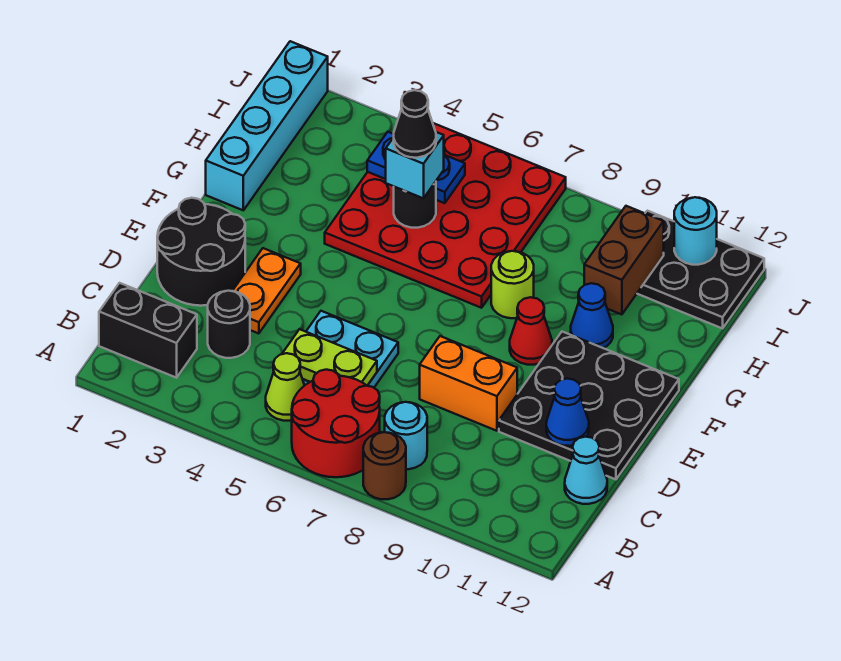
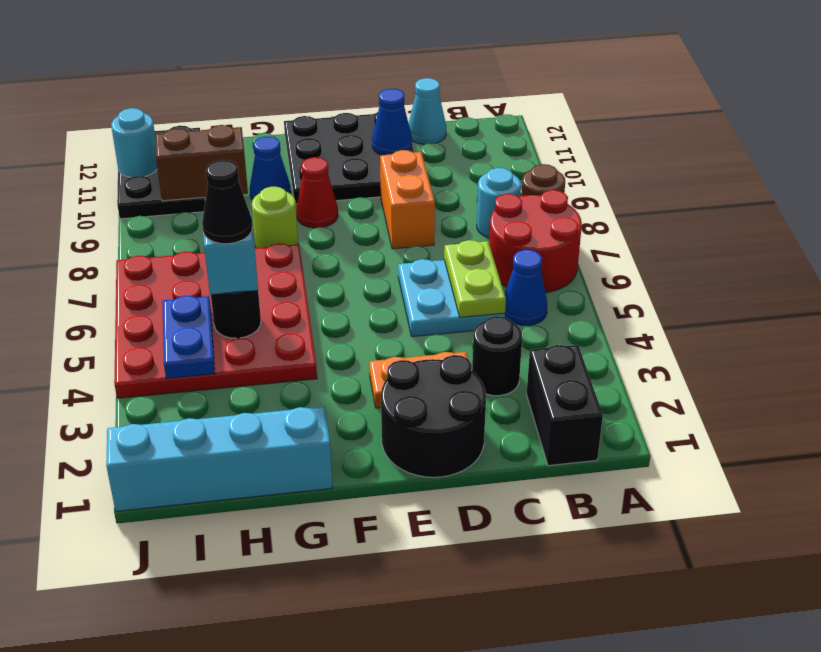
lime 1x1 cone [266,353,305,421] -> blue 1x1 cone [505,250,547,326]

